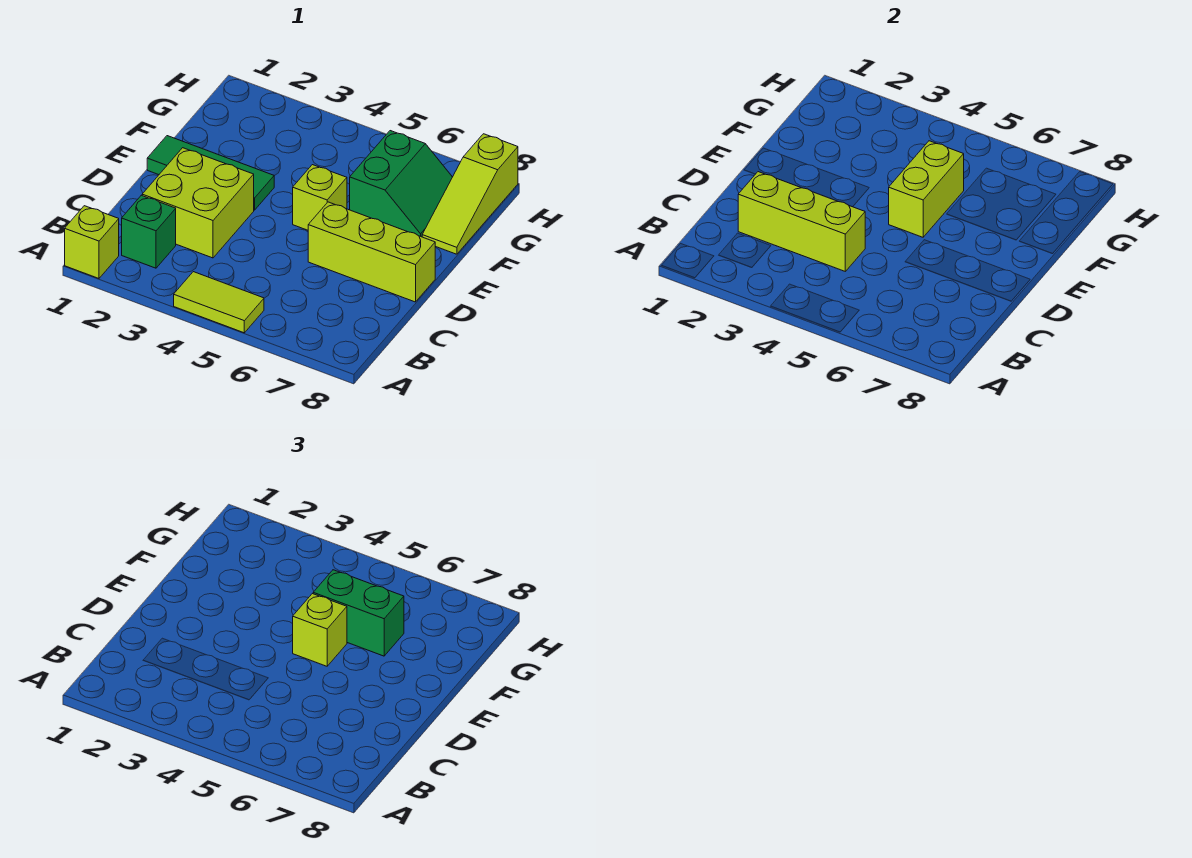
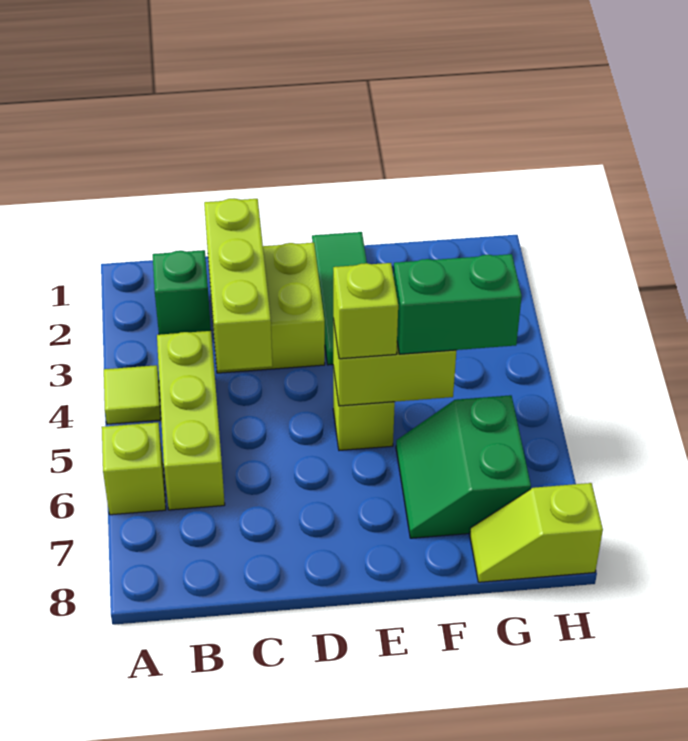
lime 1x1 brick [65,206,119,278] -> lime 1x1 brick moved to [102,422,166,515]
lime 1x2 tile [174,272,264,333] -> lime 1x1 tile [104,365,161,424]
lime 1x3 brick [308,202,435,302] -> lime 1x3 brick moved to [157,331,225,510]
green 1x2 brick [313,570,404,656] -> green 1x2 brick turned to [394,254,522,354]
green 2x2 slope [350,131,452,237] -> green 2x2 slope turned to [396,395,531,538]
lime 1x3 slope [422,134,518,254] -> lime 1x2 slope [470,483,603,582]

